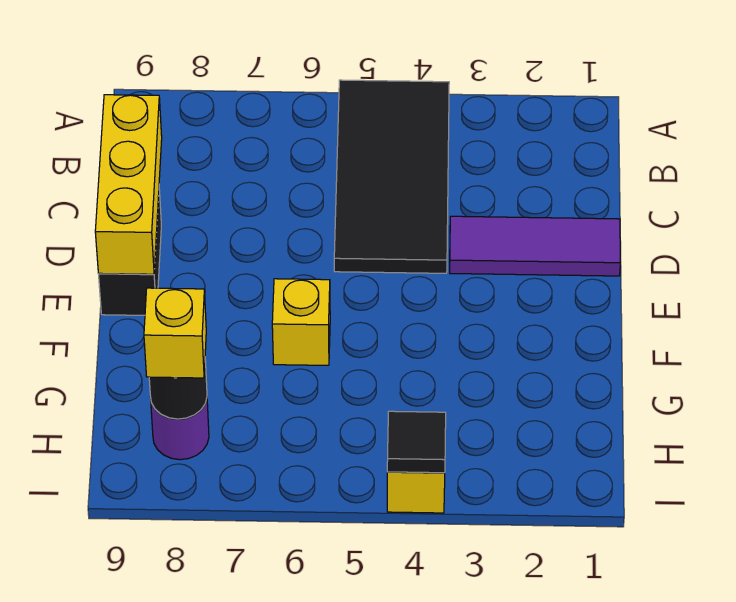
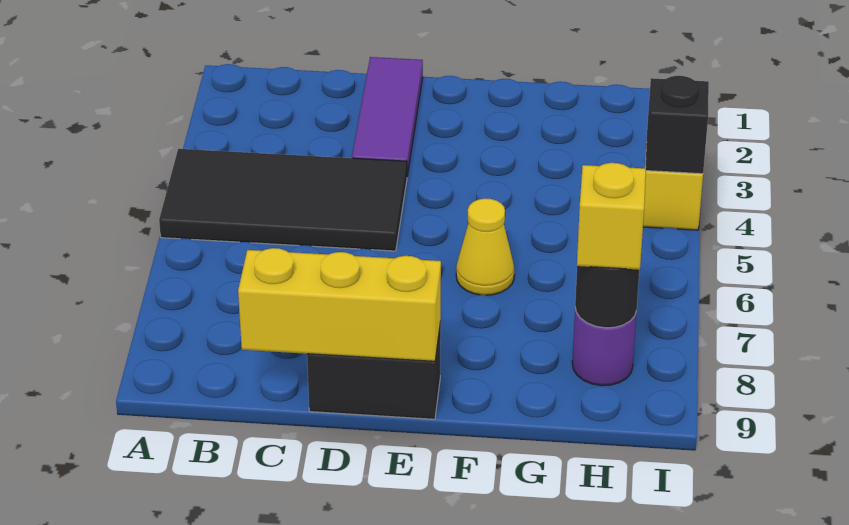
yellow 1x1 brick [272,279,330,365] -> yellow 1x1 cone [456,198,514,295]
black 1x1 tile [387,411,446,473] -> black 1x1 brick [646,76,709,174]

